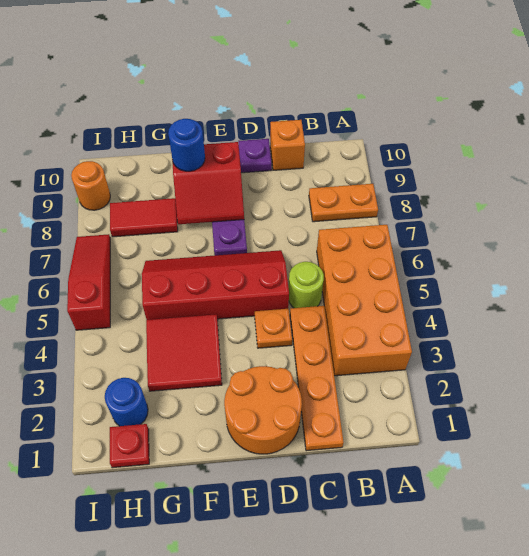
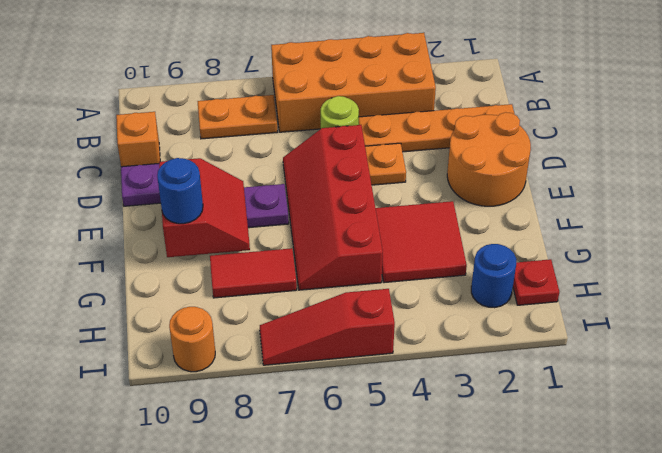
orange 1x2 plate [309,184,378,222] -> orange 1x2 plate turned to [198,95,277,139]
red 1x2 tile [110,198,178,237] -> red 1x2 tile turned to [210,248,297,298]

